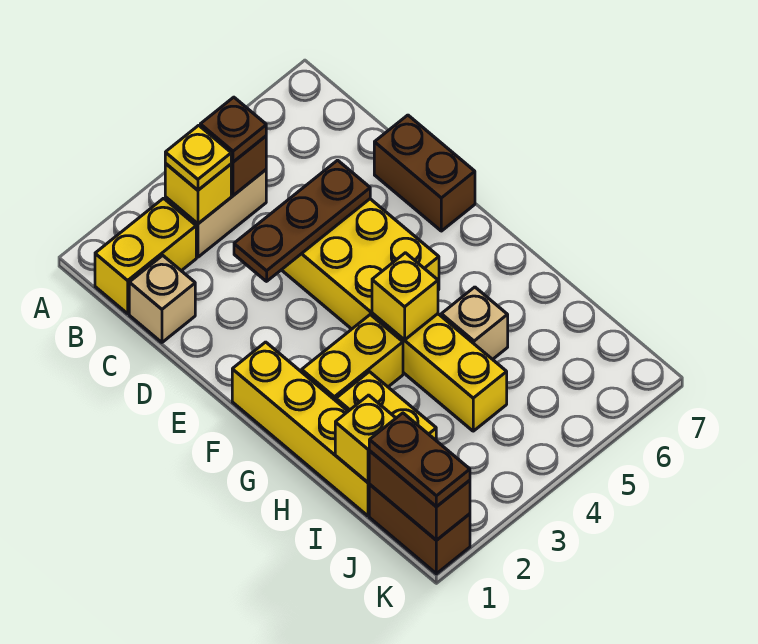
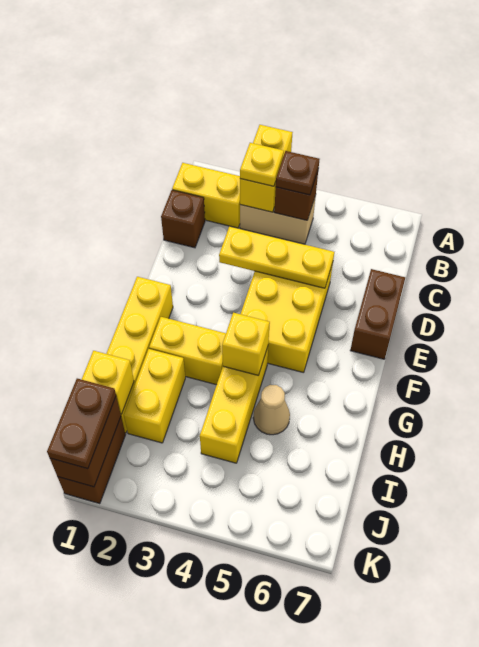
yellow 1x1 brick [165,163,231,224] -> yellow 1x2 brick [240,125,293,212]
tan 1x1 brick [129,255,195,342] -> brown 1x1 brick [161,190,205,248]
brown 1x3 plate [234,160,370,281] -> yellow 1x3 plate [219,226,334,288]
tan 1x1 brick [441,287,508,359] -> tan 1x1 cone [253,385,290,435]

